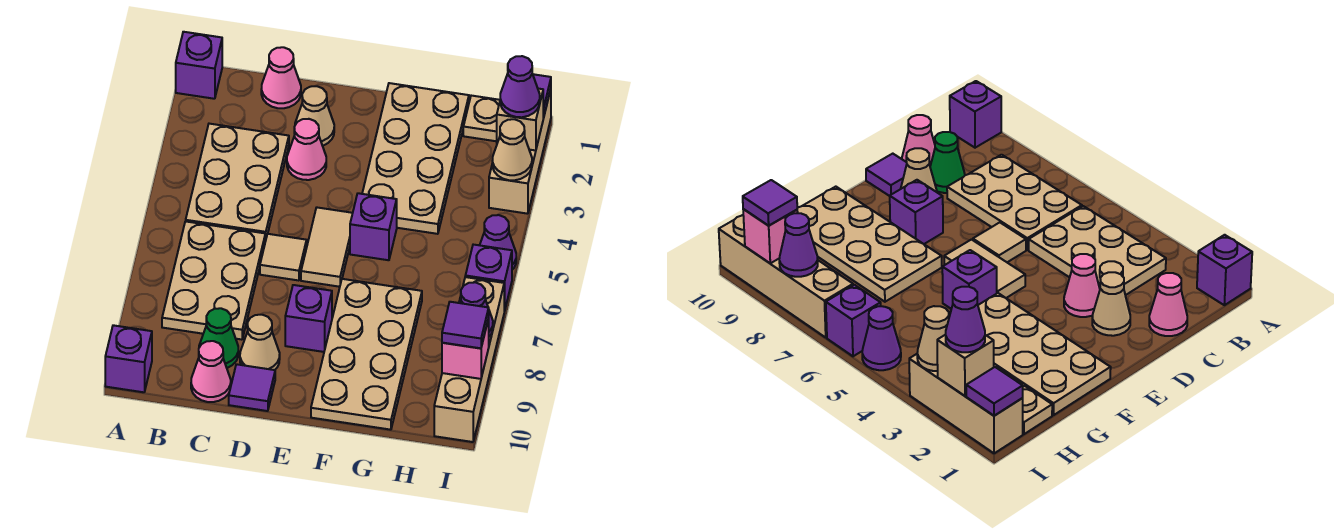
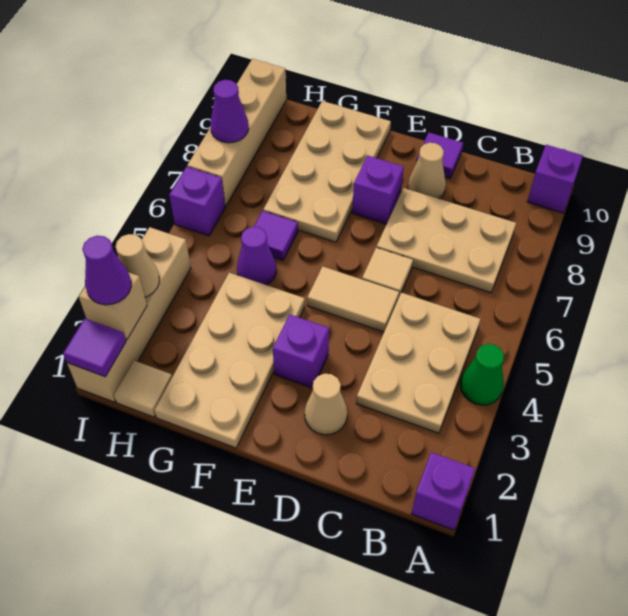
tan 2x3 plate [162,221,265,340] -> tan 2x3 plate turned to [377,188,516,293]
pink 1x1 cone [261,47,301,108] -> none
green 1x1 cone [199,308,238,368] -> green 1x1 cone moved to [460,344,504,405]
pink 1x1 cone [191,341,231,402] -> none
pink 1x1 cone [287,119,326,180] -> none
tan 1x2 tile [301,208,353,287] -> tan 1x2 tile turned to [307,266,399,332]
purple 1x1 brick [350,193,397,260] -> purple 1x1 brick moved to [273,314,329,388]
tan 1x1 plate [463,96,500,141] -> tan 1x1 tile [114,361,172,417]
tan 1x3 brick [489,90,551,214] -> tan 1x4 brick [67,227,191,402]
purple 1x1 cone [480,215,516,270] -> purple 1x1 cone moved to [237,227,276,285]
pink 1x1 brick [442,319,489,379] -> none
purple 1x1 tile [442,302,489,348] -> purple 1x1 tile moved to [254,211,298,260]

